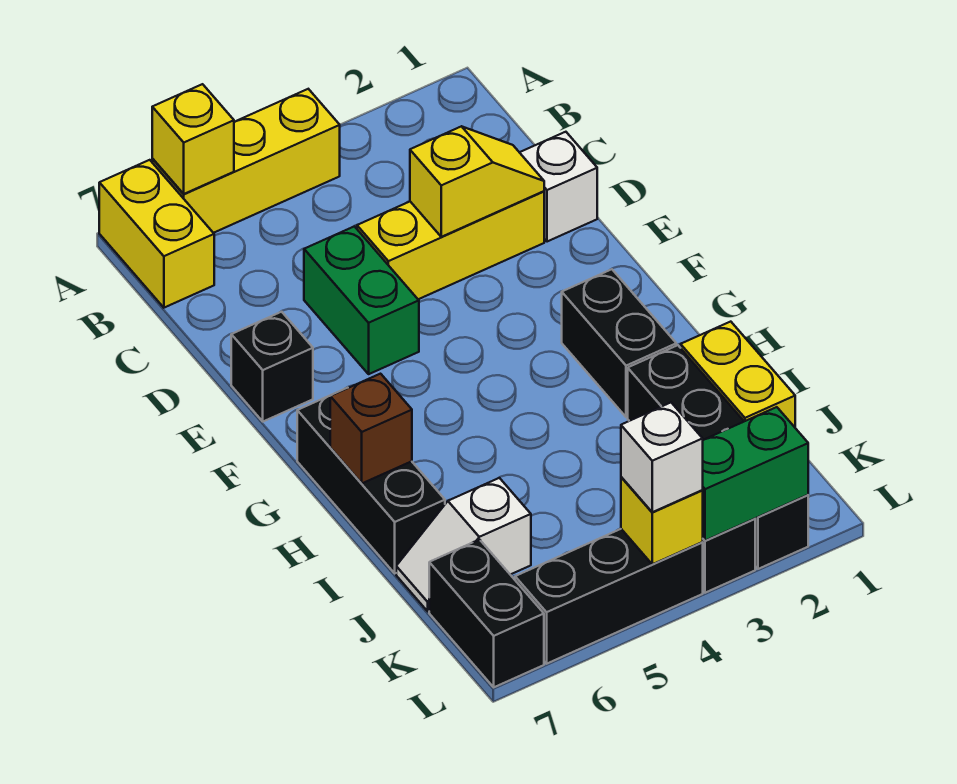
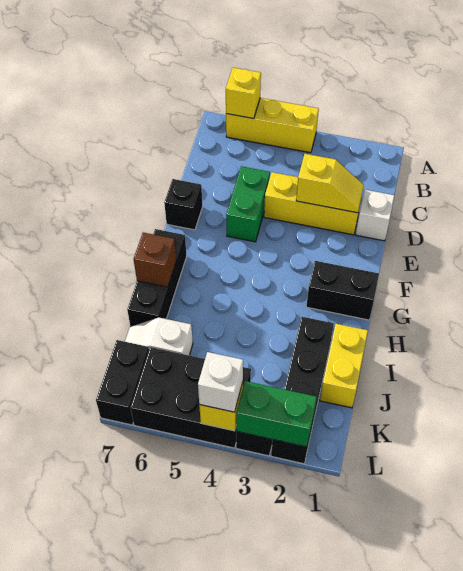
yellow 1x2 brick [99,160,214,308] -> none
black 1x2 brick [562,269,676,417] -> black 1x2 brick turned to [306,261,379,320]
black 1x3 brick [515,529,703,664] -> black 2x3 brick [131,347,251,448]

